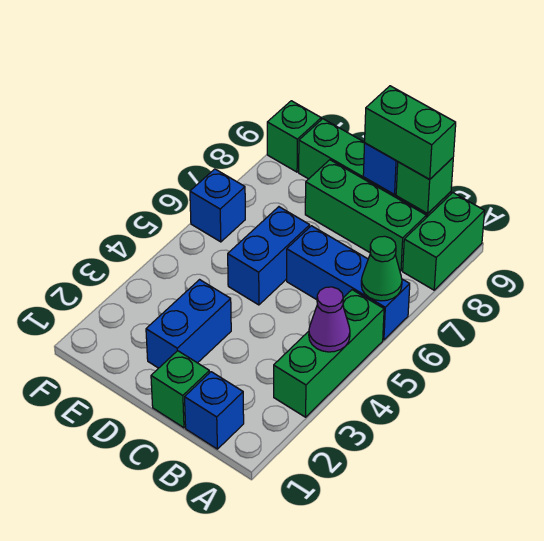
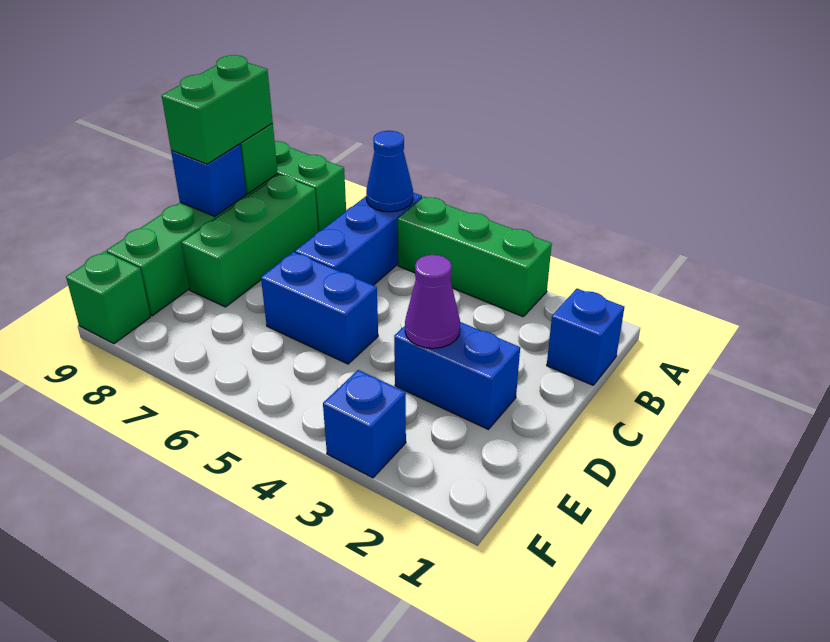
purple 1x1 cone [309,287,350,352] -> purple 1x1 cone moved to [405,255,460,348]
green 1x1 cone [361,236,402,301] -> blue 1x1 cone [366,131,413,212]
green 1x1 brick [151,351,209,428] -> none
blue 1x1 brick [190,169,245,242] -> blue 1x1 brick moved to [323,370,406,478]

